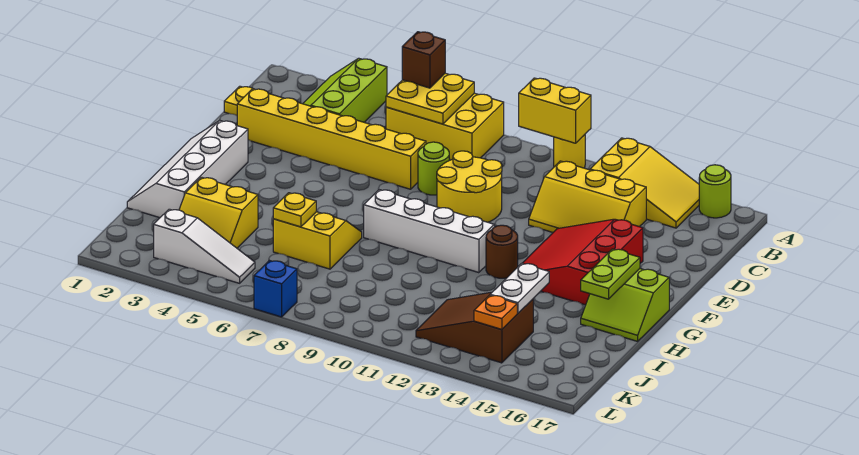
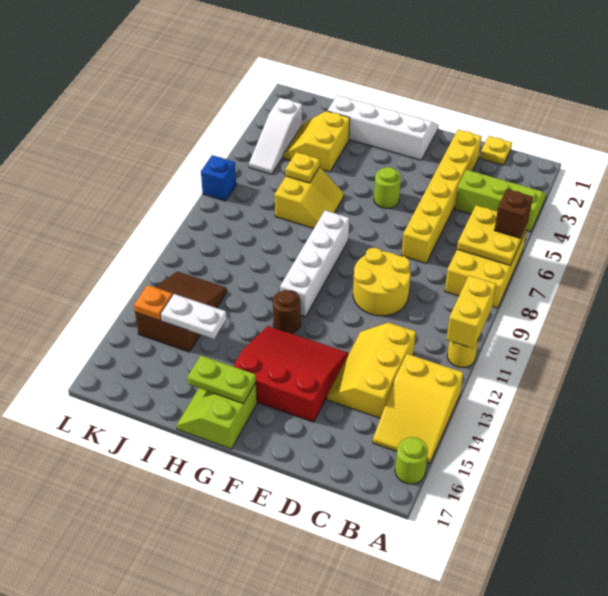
lime 1x1 round brick [418,142,449,195] -> lime 1x1 round brick moved to [374,167,401,208]

